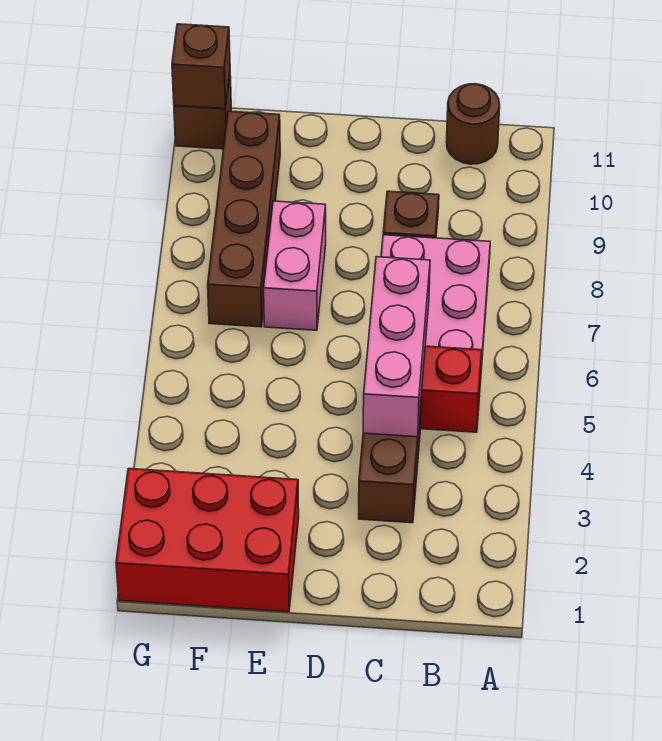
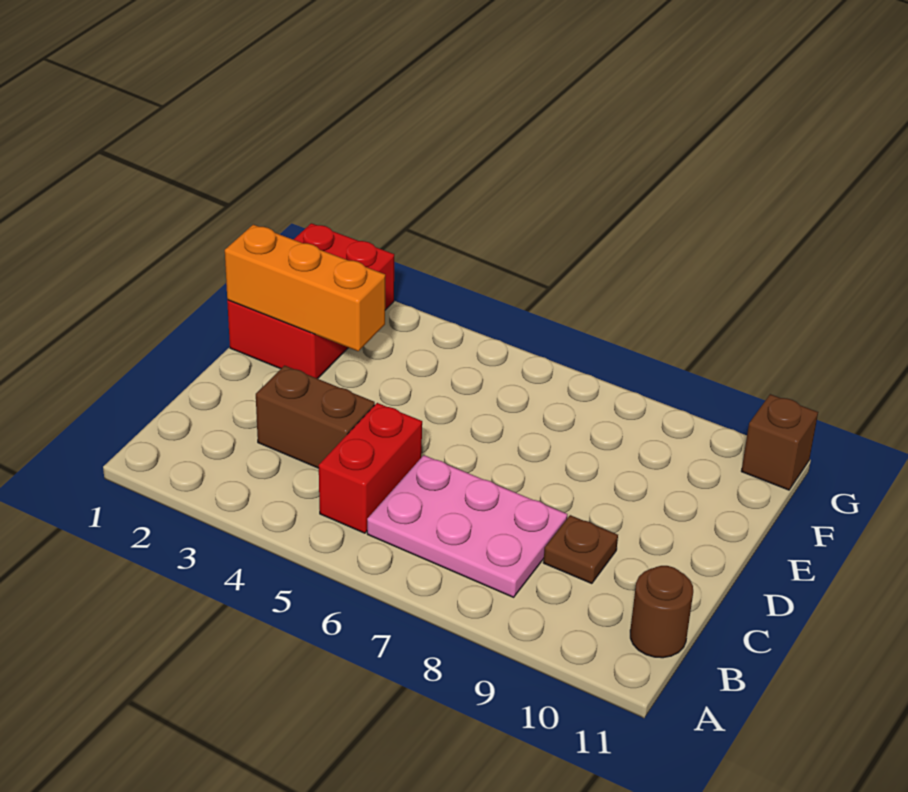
pink 1x3 brick [363,257,430,437] -> none
none -> orange 1x3 brick [225,225,385,351]
pink 1x2 brick [264,201,326,330] -> none
brown 1x4 brick [208,111,280,327] -> none
brown 1x1 brick [172,24,230,109] -> none

